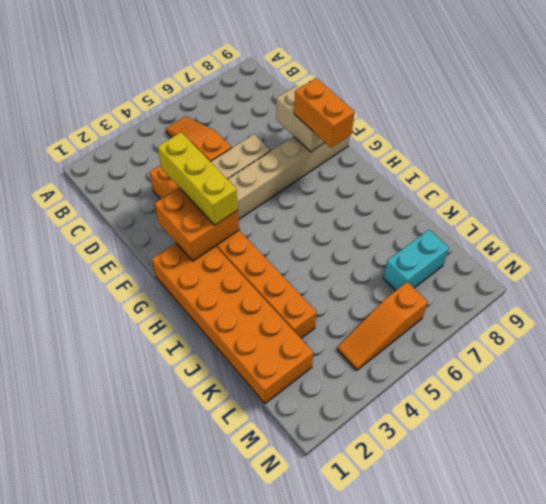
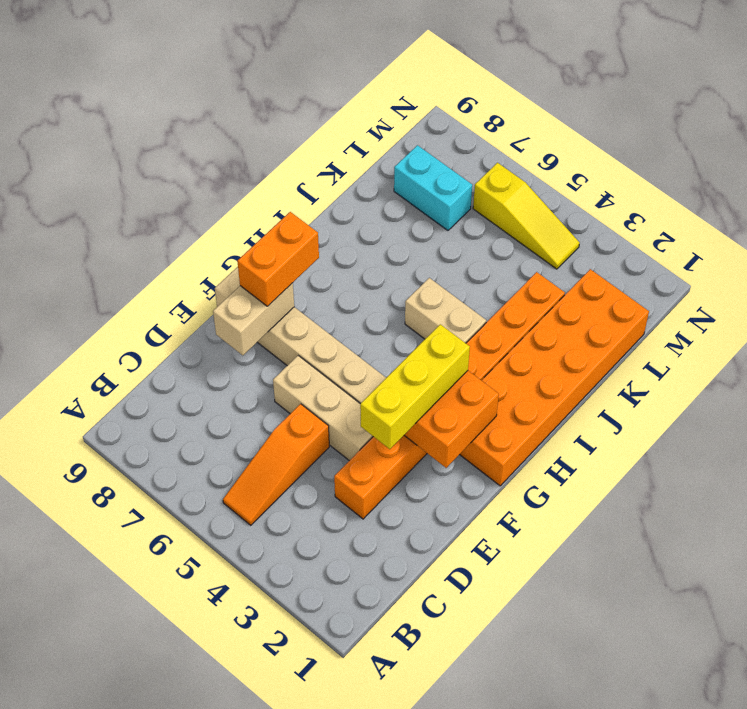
none -> tan 1x2 brick [405,278,486,343]
orange 1x3 slope [337,282,428,370] -> yellow 1x3 slope [473,163,580,269]

